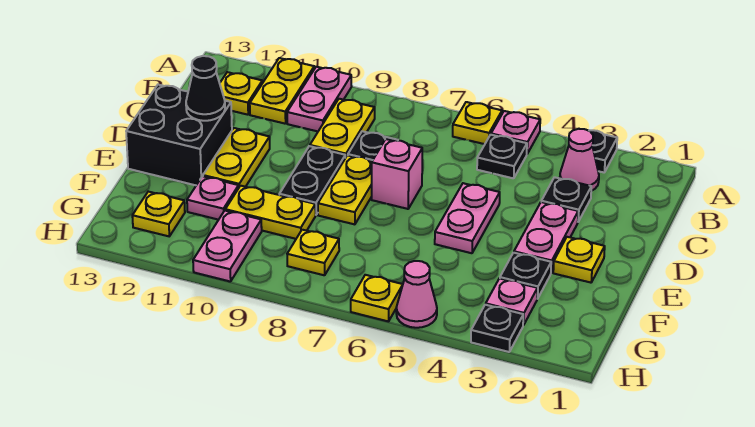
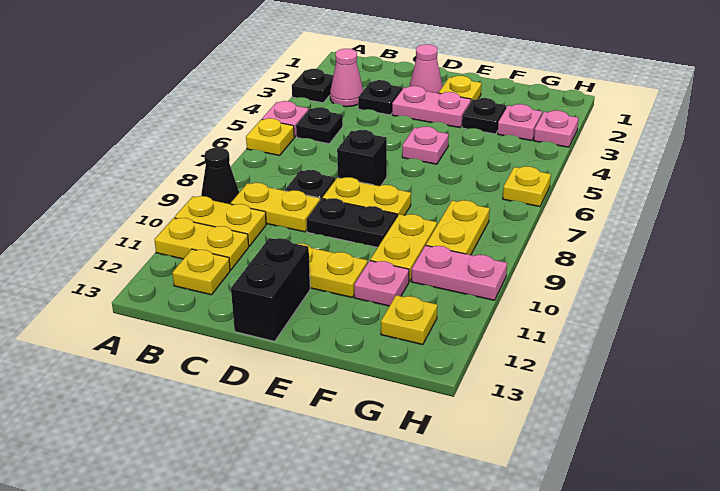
pink 1x2 plate [287,67,352,131] -> yellow 1x2 plate [175,196,266,246]
pink 1x2 plate [435,183,500,253] -> pink 1x1 plate [402,127,449,164]
pink 1x1 brick [372,139,422,209] -> black 1x1 brick [337,130,387,186]
black 2x2 brick [126,85,232,185] -> black 1x2 brick [231,238,310,341]
black 1x1 cone [186,56,225,121] -> black 1x1 cone moved to [201,147,239,204]
yellow 1x1 plate [287,230,339,275] -> yellow 1x2 plate [426,200,490,255]
black 1x1 plate [471,305,523,352] -> pink 1x1 plate [534,110,579,147]
pink 1x1 cone [396,261,437,328] -> pink 1x1 cone moved to [409,44,443,93]

